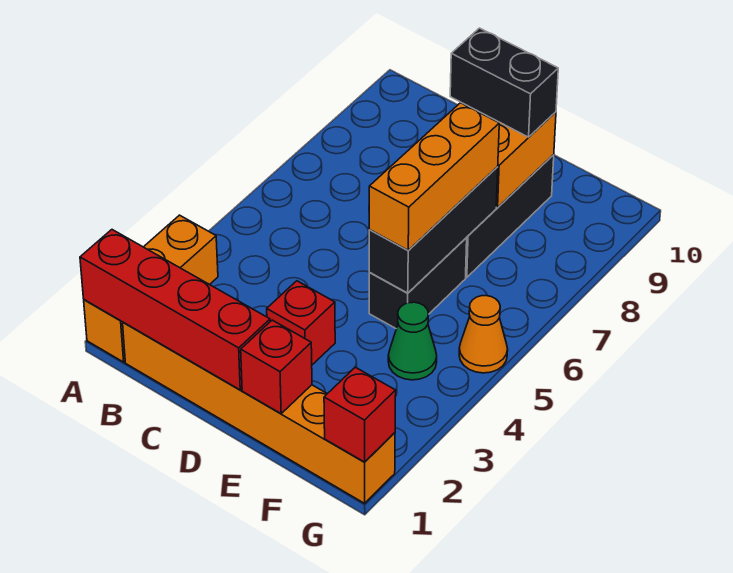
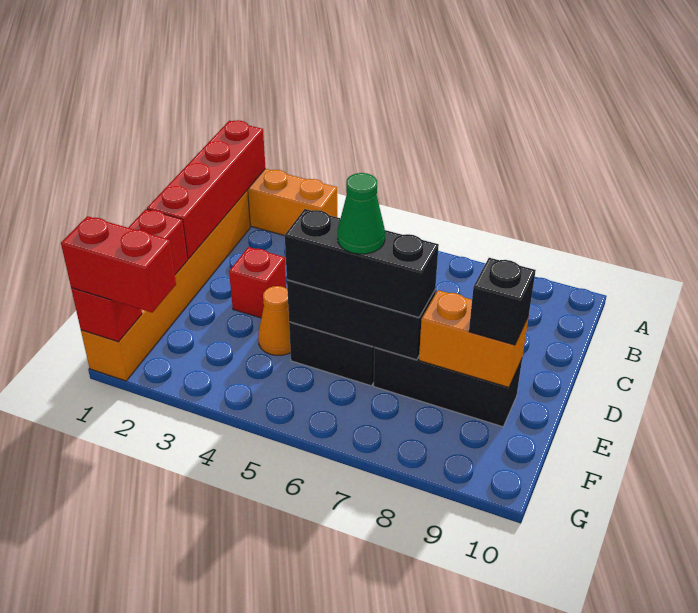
black 1x2 brick [450,28,558,137] -> black 1x1 brick [469,258,536,345]
orange 1x3 brick [369,103,499,250] -> black 1x3 brick [285,209,439,317]
green 1x1 cone [388,302,437,380] -> green 1x1 cone moved to [338,173,385,254]
none -> red 1x2 brick [61,216,176,312]
orange 1x1 cone [459,296,508,373] -> orange 1x1 cone moved to [258,286,291,355]

